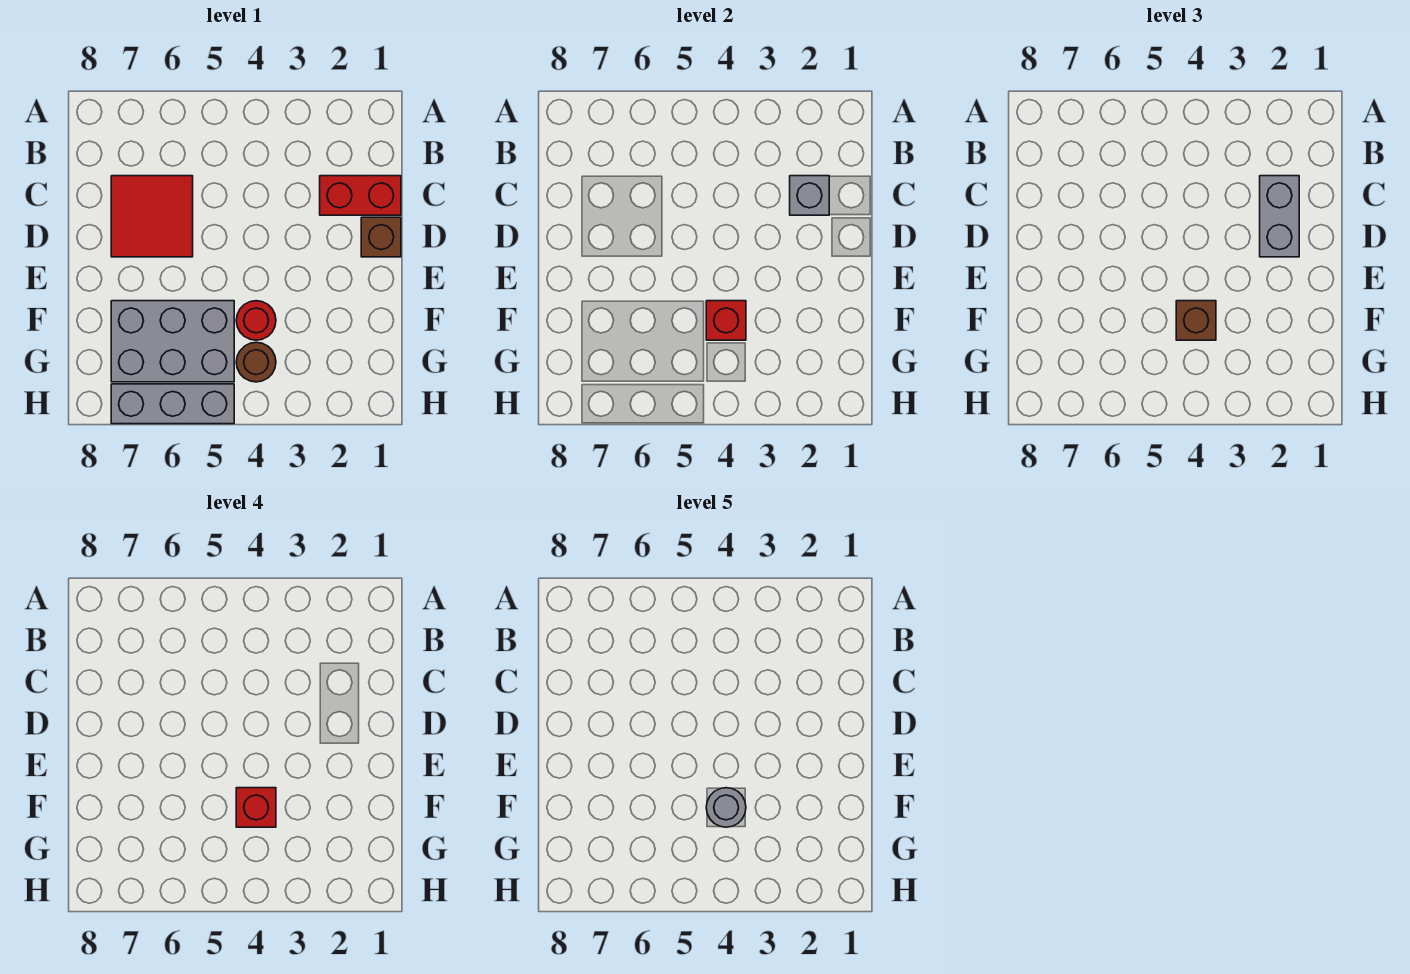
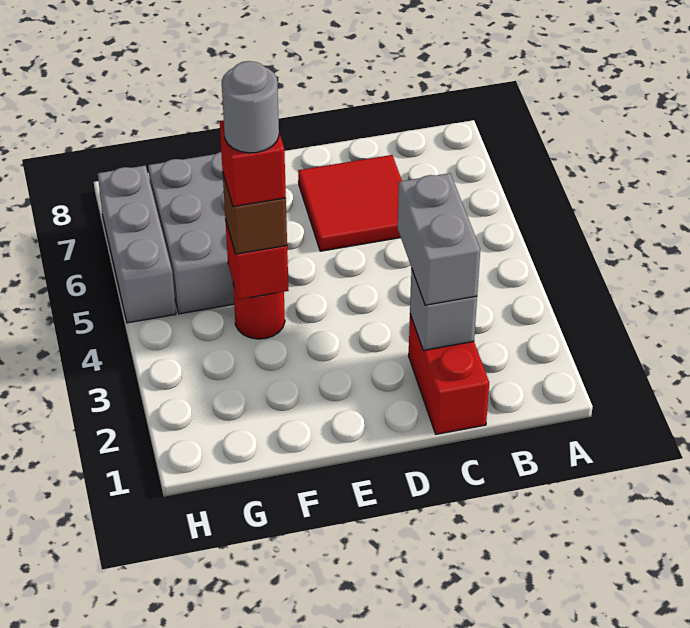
grey 1x2 brick [1260,176,1299,257] -> grey 1x2 brick turned to [398,173,480,305]
brown 1x1 brick [361,217,401,257] -> none
brown 1x1 round brick [236,342,276,382] -> none

